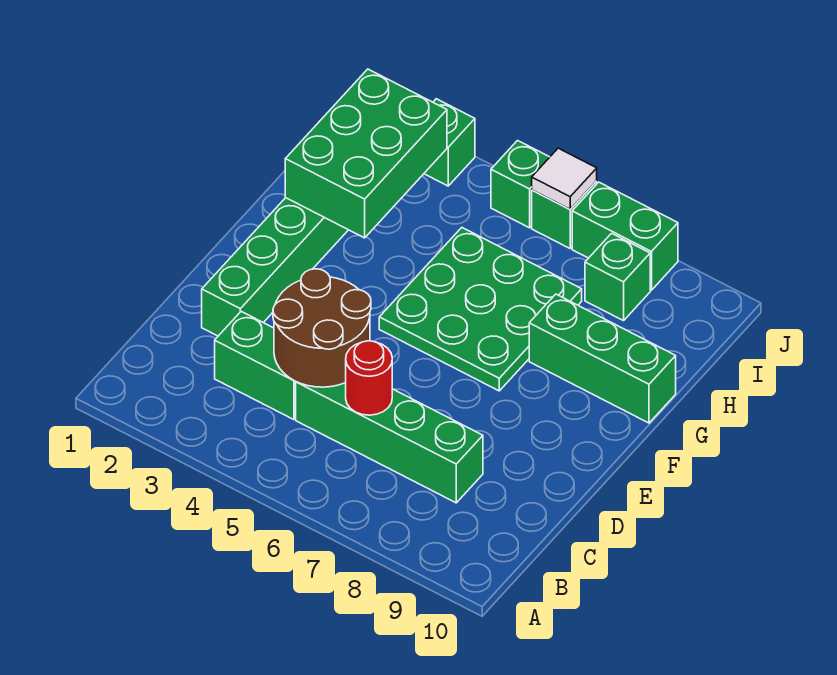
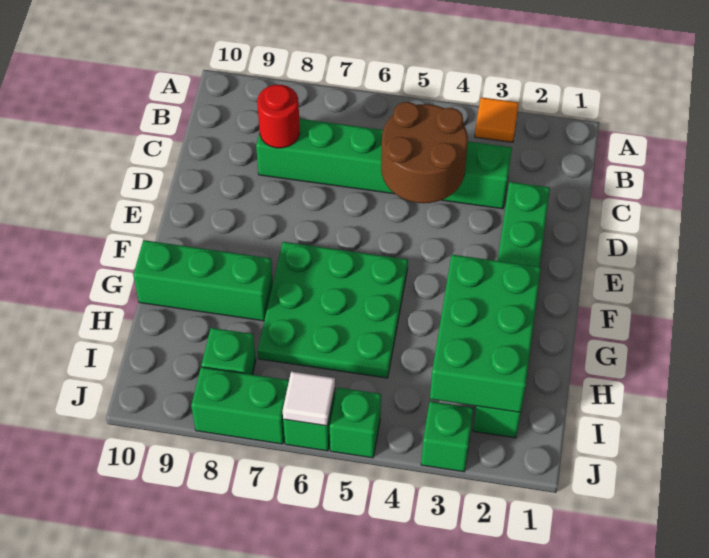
none -> orange 1x1 tile [475,97,519,142]
red 1x1 round brick [346,341,392,415] -> red 1x1 round brick moved to [257,85,300,148]

